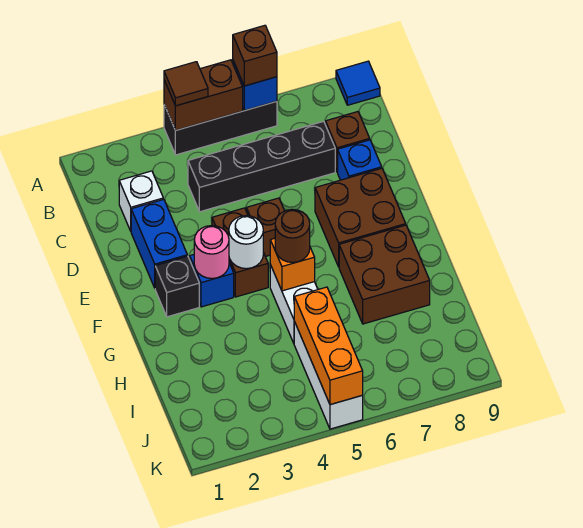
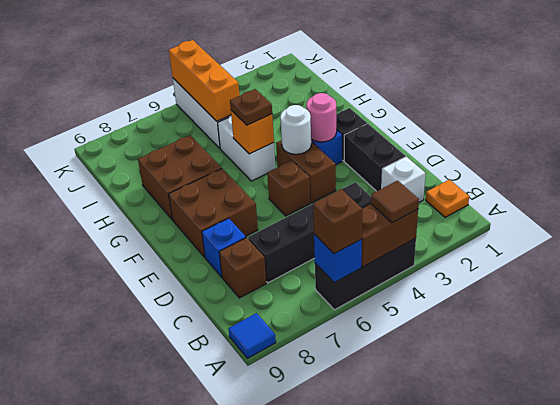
none -> orange 1x1 plate [426,180,469,217]
blue 1x2 brick [131,199,187,288] -> black 1x2 brick [344,124,405,191]
brown 1x1 round brick [275,210,310,262] -> brown 1x1 plate [230,89,272,125]

